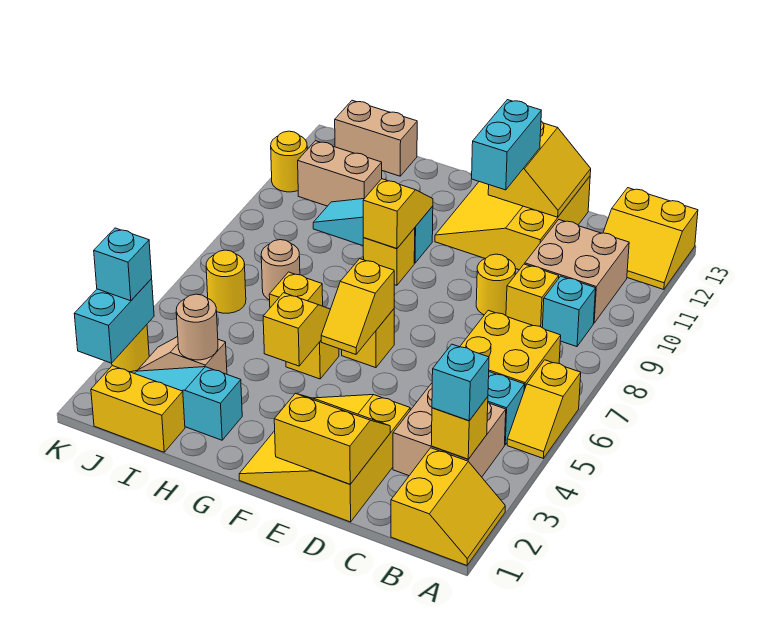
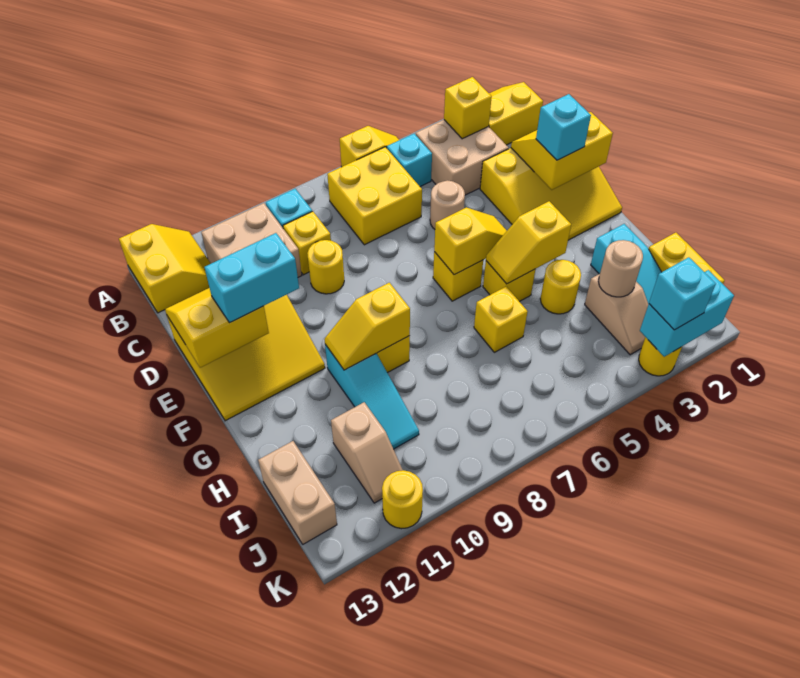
cyan 1x1 brick [432,344,489,421] -> cyan 1x1 brick moved to [536,94,591,160]
yellow 2x2 slope [274,393,390,484] -> yellow 2x2 slope turned to [511,112,613,190]
tan 1x1 round brick [261,240,300,300] -> tan 1x1 round brick moved to [430,180,465,229]
tan 1x2 brick [298,141,382,206] -> tan 1x2 slope [331,402,402,503]
yellow 1x1 round brick [206,250,246,313] -> yellow 1x1 round brick moved to [540,260,581,314]

